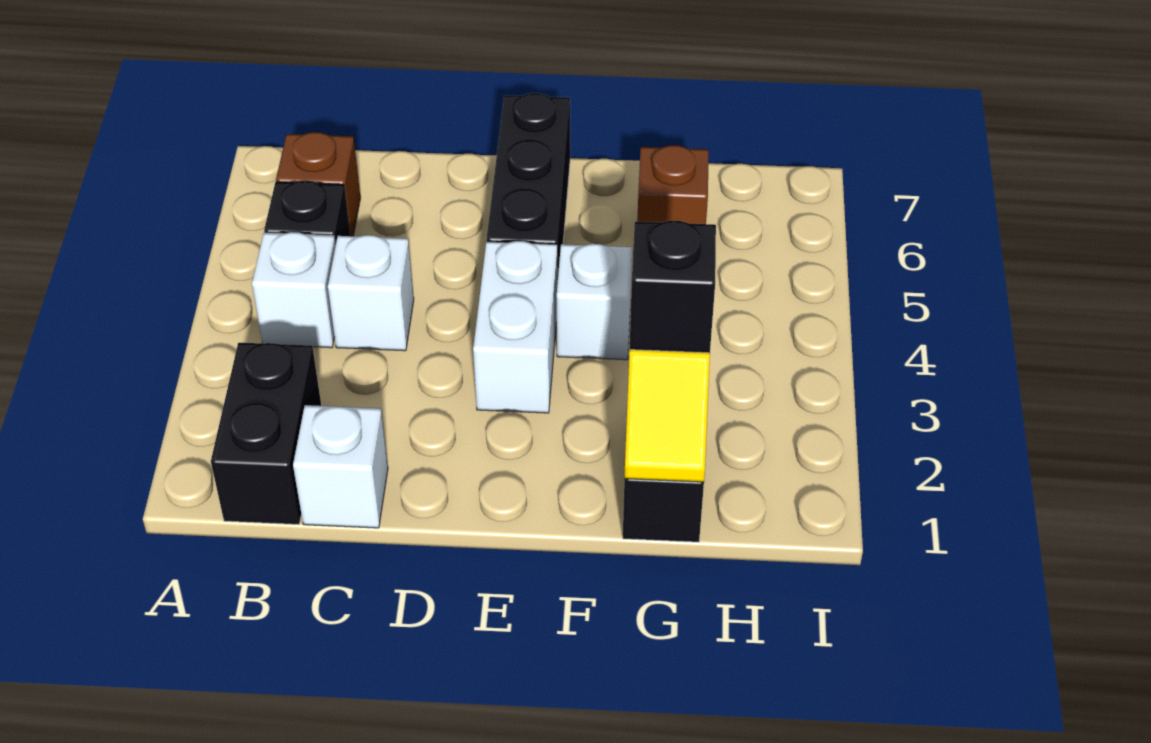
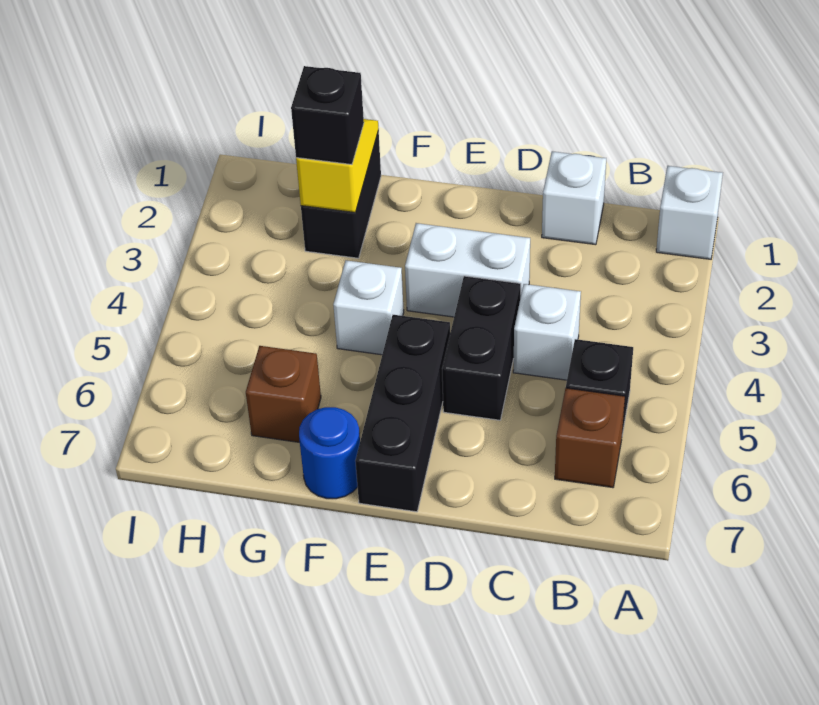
black 1x2 brick [211,343,321,524] -> black 1x2 brick moved to [442,276,521,420]
white 1x1 brick [252,232,335,348] -> white 1x1 brick moved to [656,166,723,259]
white 1x2 brick [473,241,558,413] -> white 1x2 brick turned to [405,223,530,317]
none -> blue 1x1 round brick [299,407,360,499]

